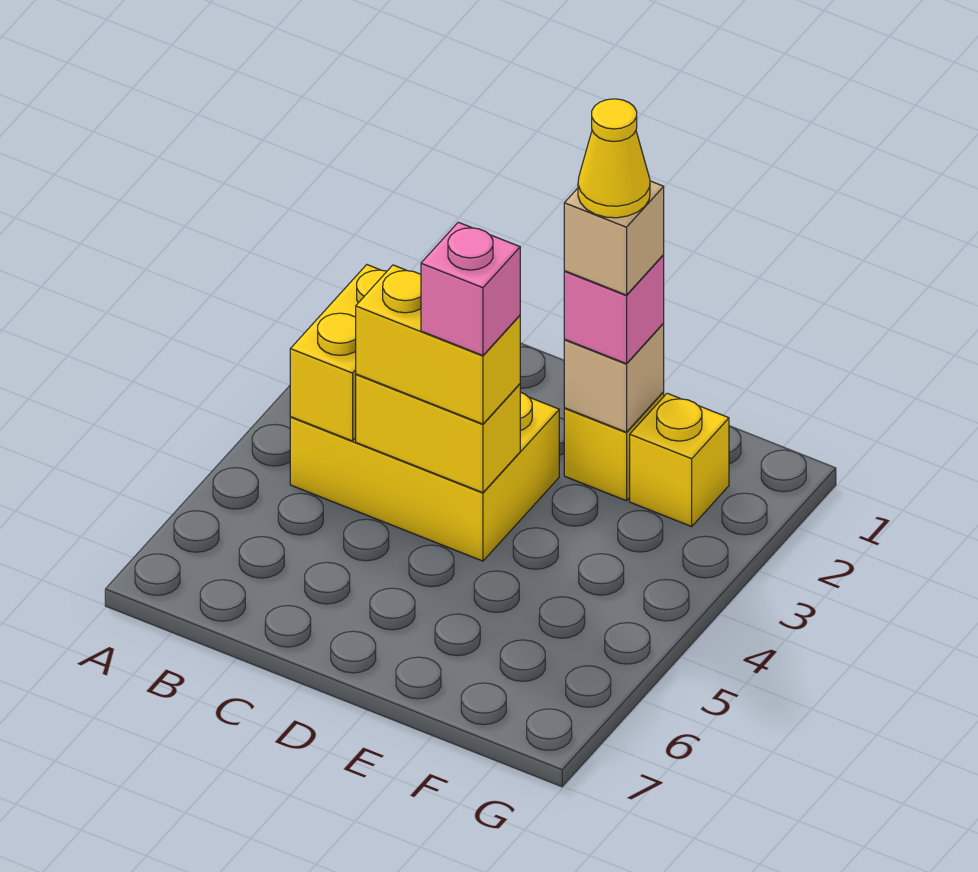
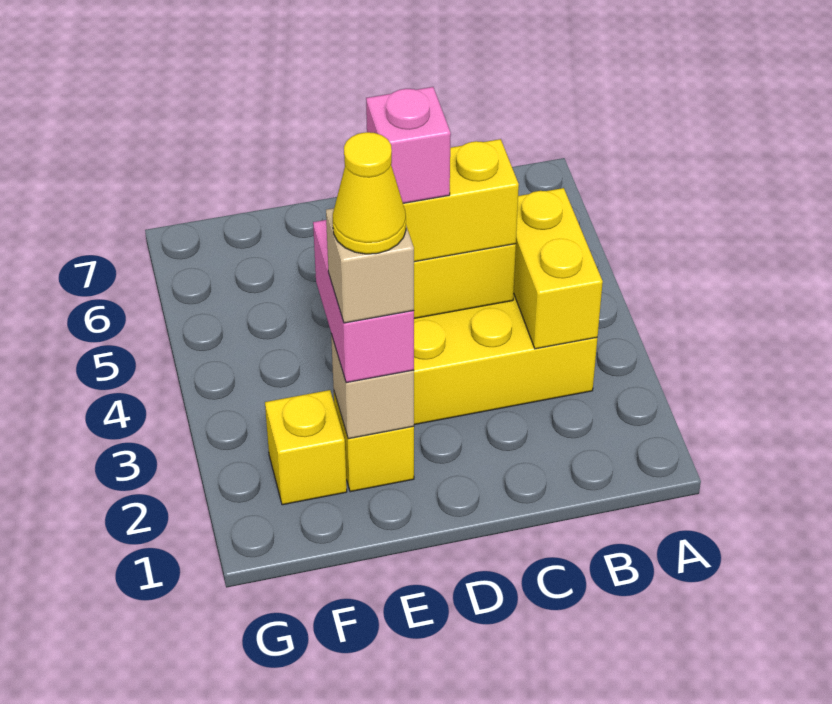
pink 1x1 brick [564,255,664,364] -> pink 1x2 brick [313,220,414,383]

